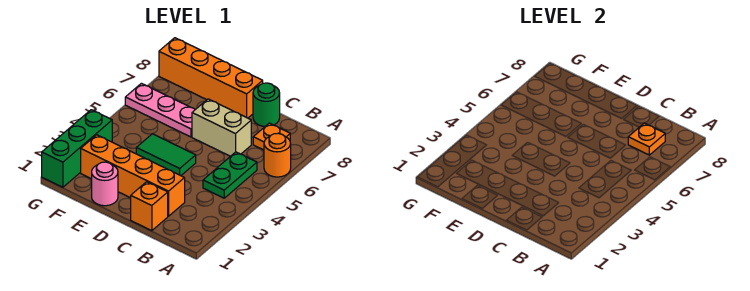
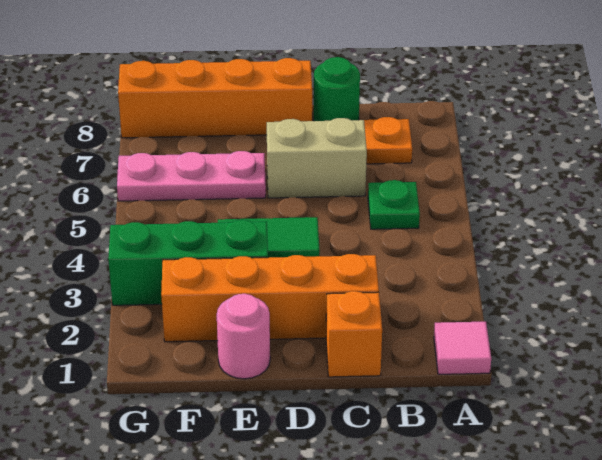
none -> pink 1x1 tile [434,322,491,374]
orange 1x1 round brick [264,133,291,177] -> none
green 1x2 plate [203,152,257,198] -> green 1x1 plate [368,180,420,229]
orange 1x1 plate [628,123,665,155] -> none
green 1x3 brick [42,110,112,187] -> green 1x3 brick turned to [108,220,268,305]

